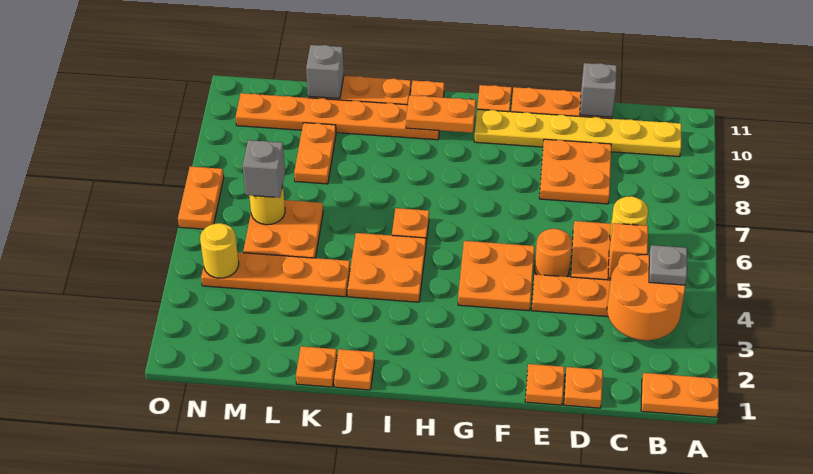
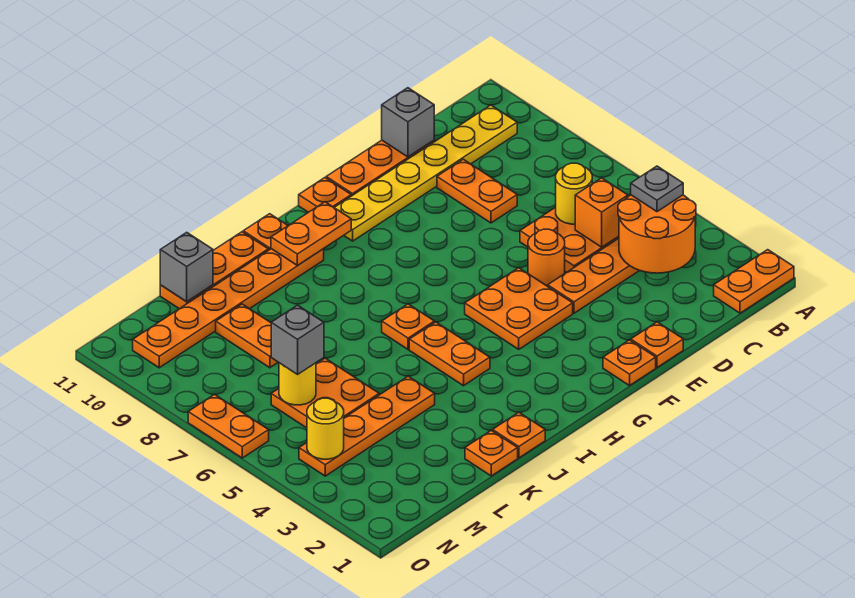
orange 1x1 plate [564,367,603,408] -> orange 1x1 plate moved to [603,340,656,386]
orange 2x2 plate [539,139,611,204] -> orange 1x2 plate [437,159,517,223]
orange 2x2 plate [347,233,426,302] -> orange 1x2 plate [409,322,490,386]

